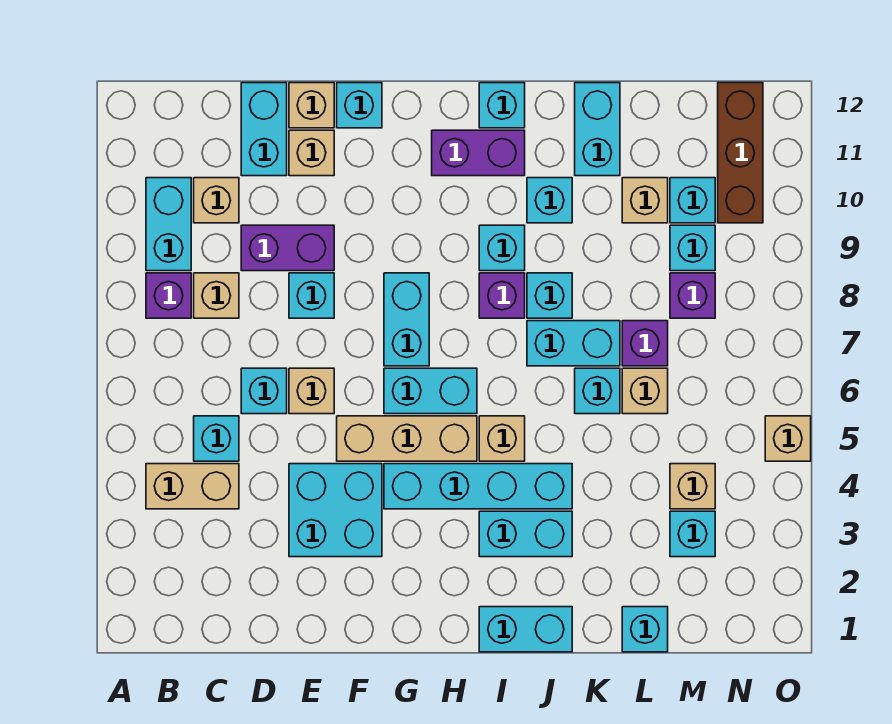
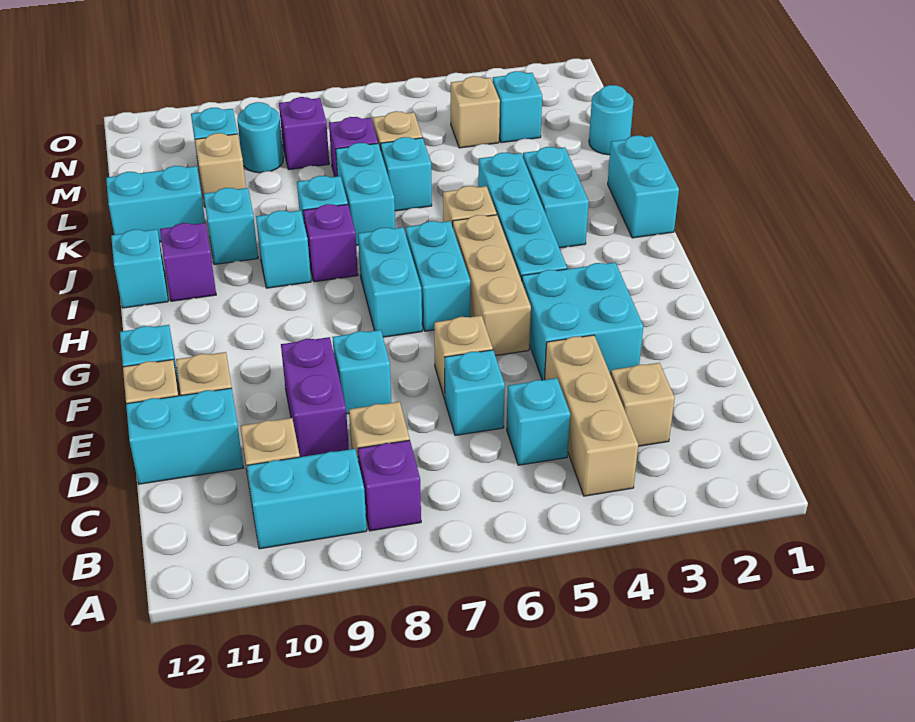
tan 1x2 brick [146,464,239,509] -> tan 1x3 brick [545,335,638,496]
cyan 1x2 brick [384,273,429,366] -> cyan 1x2 brick turned to [358,227,422,337]
purple 1x2 brick [432,130,525,176] -> purple 1x1 brick [160,223,216,301]
cyan 1x1 brick [622,607,668,652] -> cyan 1x1 round brick [589,85,634,155]
cyan 1x1 brick [670,225,715,271] -> cyan 1x1 round brick [237,102,283,173]
brown 1x3 brick [718,83,763,223] -> none
tan 1x1 brick [765,416,811,461] -> tan 1x1 brick moved to [610,363,675,446]

